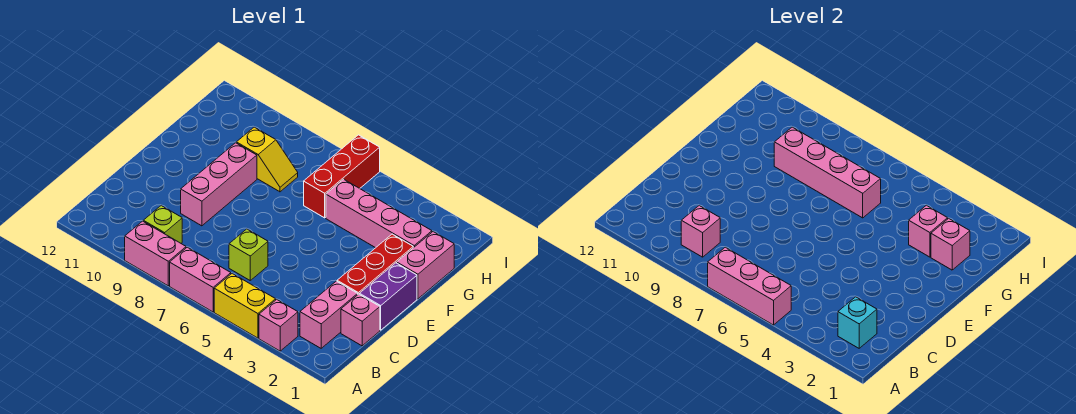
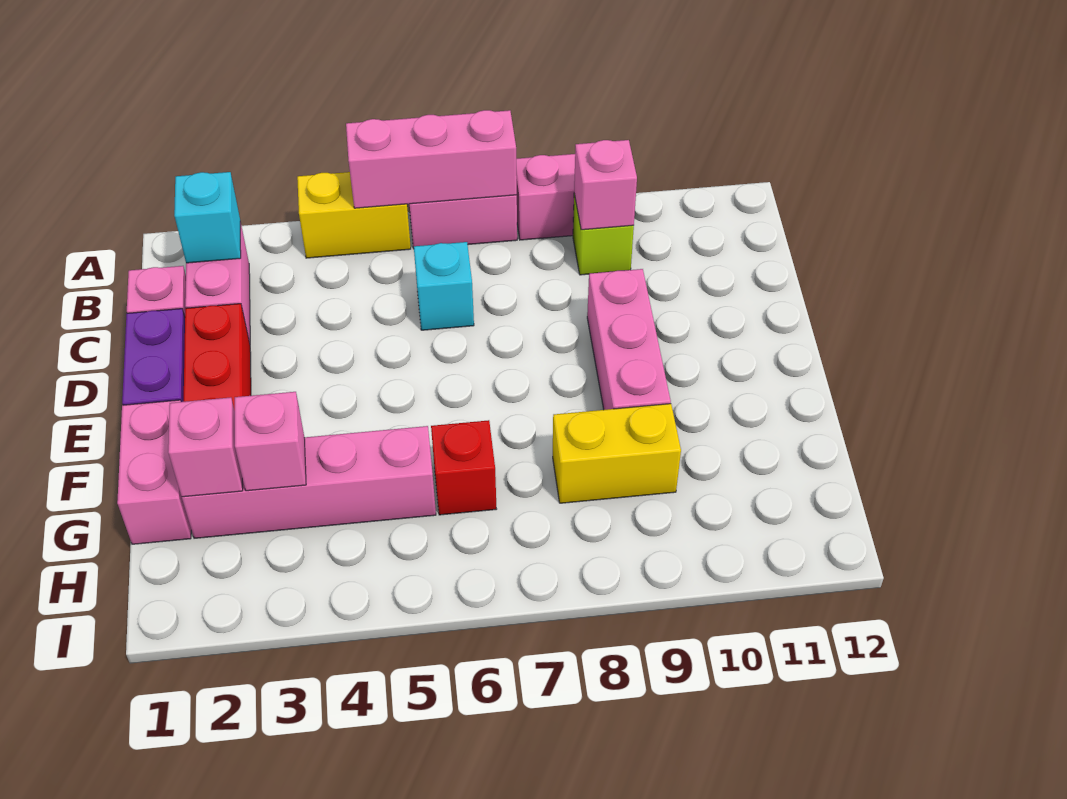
pink 1x1 brick [259,299,298,351] -> none
lime 1x1 brick [229,229,268,280] -> cyan 1x1 brick [414,242,474,330]
red 1x3 brick [304,135,380,218] -> red 1x1 brick [431,420,496,515]
pink 1x4 brick [774,127,881,218] -> none
yellow 1x2 slope [236,127,298,192] -> yellow 1x2 brick [553,404,681,503]

